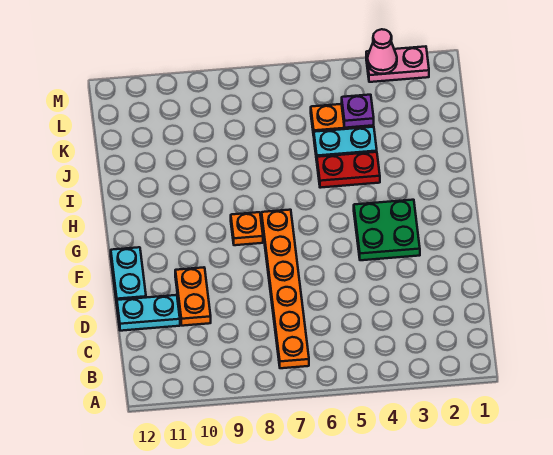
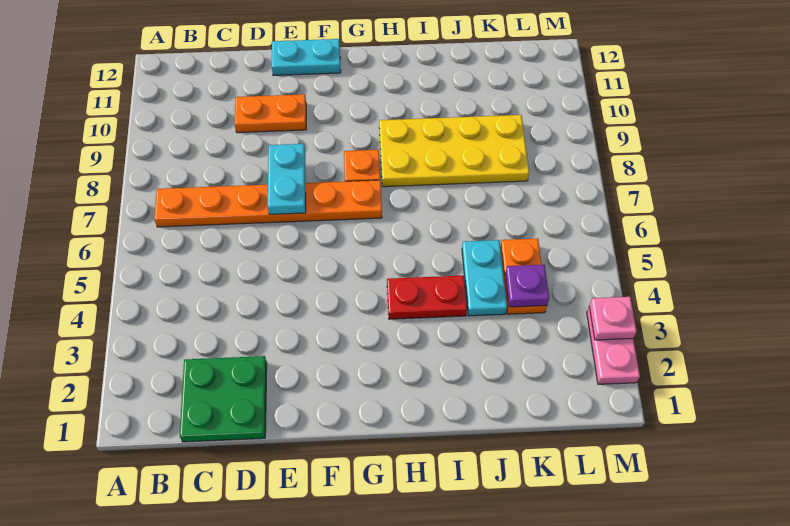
cyan 1x2 plate [117,295,180,331] -> cyan 1x2 plate moved to [268,144,306,214]
green 2x2 plate [354,200,420,260] -> green 2x2 plate moved to [180,356,267,442]
none -> yellow 2x4 plate [379,115,529,187]
red 1x2 plate [317,152,380,188] -> red 1x2 plate turned to [387,276,467,319]
pink 1x1 cone [368,29,397,74] -> pink 1x1 plate [589,297,637,340]

